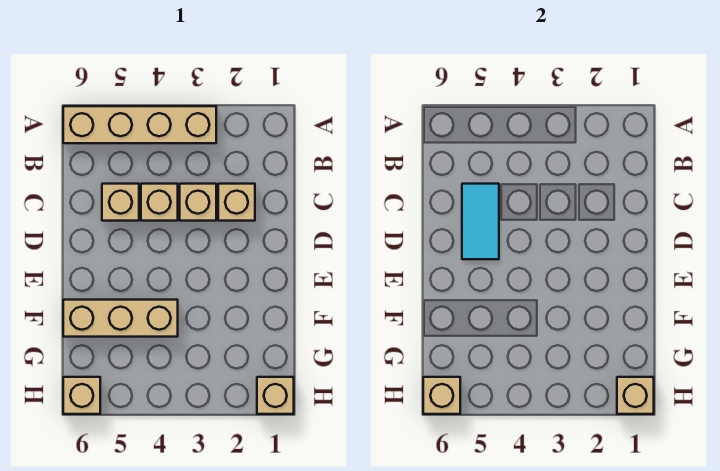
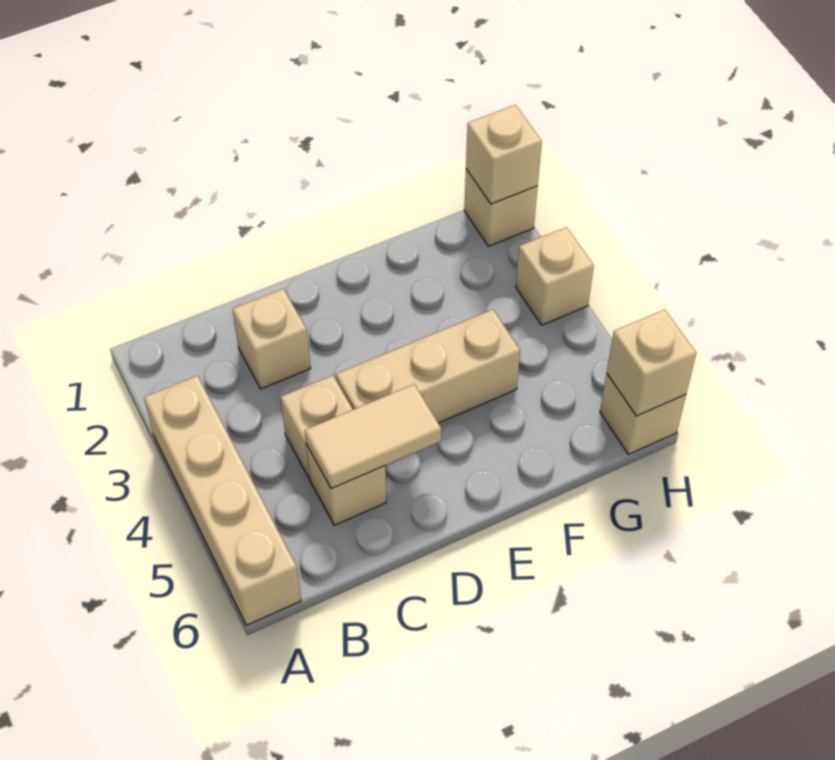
tan 1x1 brick [180,184,216,221] -> tan 1x1 brick moved to [516,227,594,325]
cyan 1x2 tile [462,184,499,259] -> tan 1x2 tile [305,384,441,489]
tan 1x3 brick [63,300,178,337] -> tan 1x3 brick turned to [336,309,520,423]

